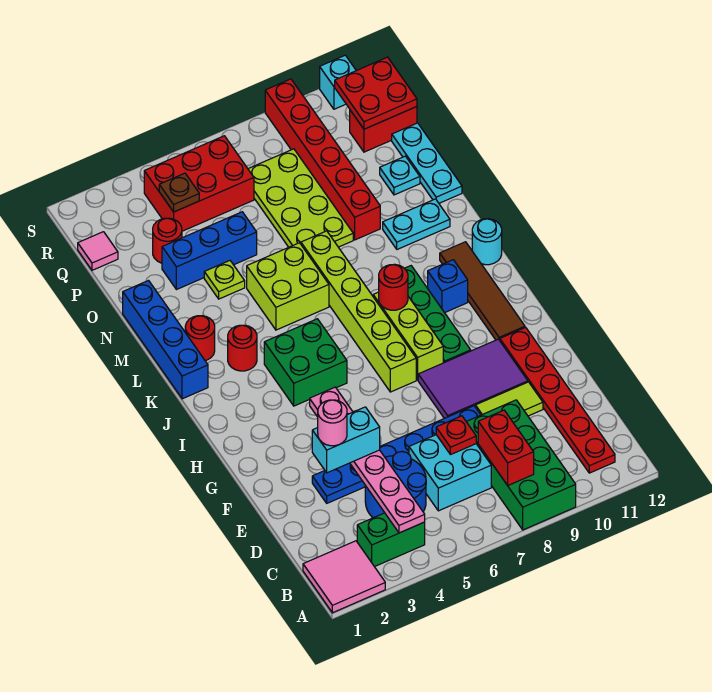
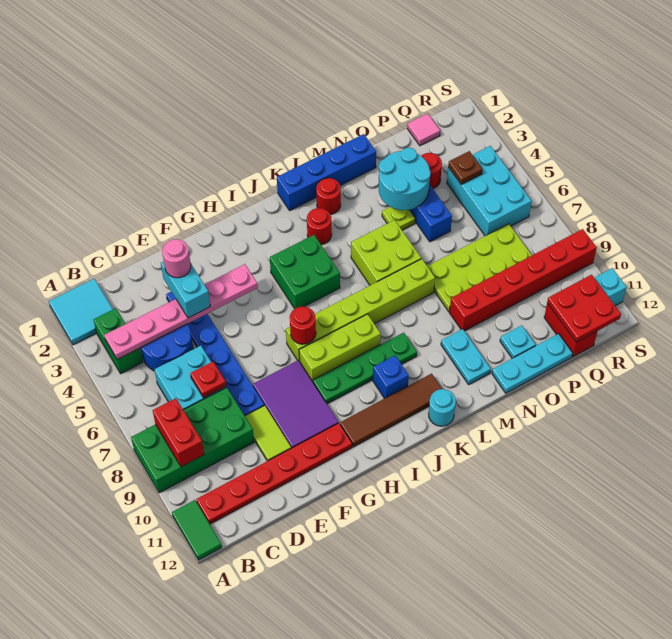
pink 2x2 tile [303,541,385,613] -> cyan 2x2 tile [49,279,113,345]
none -> green 1x2 tile [172,500,222,560]
red 1x2 brick [478,410,534,485] -> red 1x2 brick turned to [153,398,204,467]
red 1x1 round brick [379,264,408,310] -> red 1x1 round brick moved to [290,307,316,344]
none -> cyan 2x2 round brick [379,148,431,210]
red 2x3 brick [144,136,254,231] -> cyan 2x3 brick [447,146,532,236]

